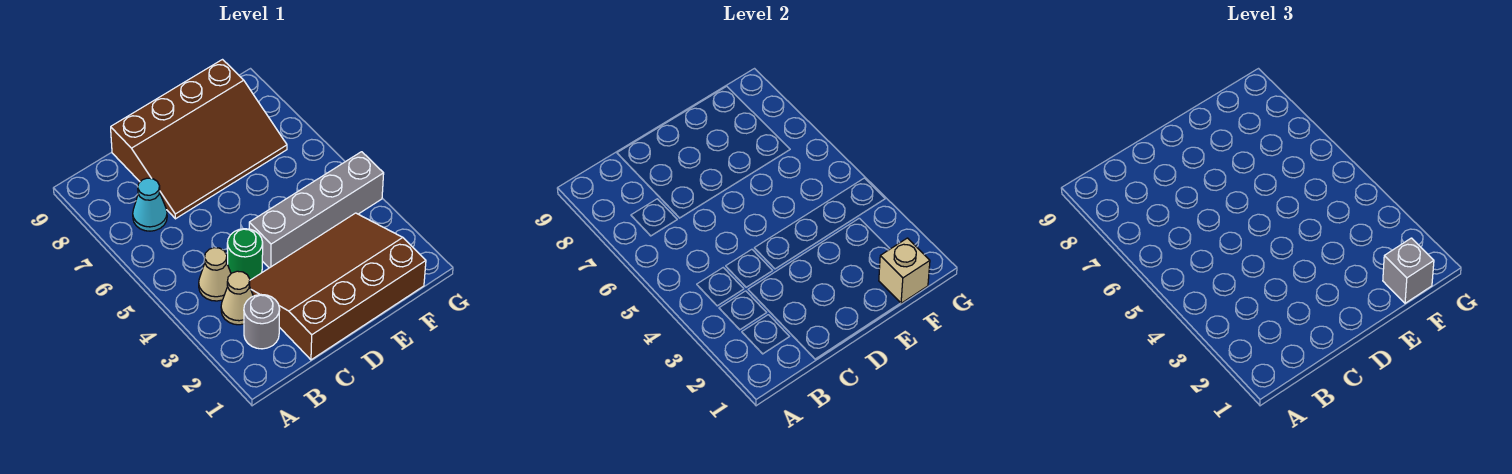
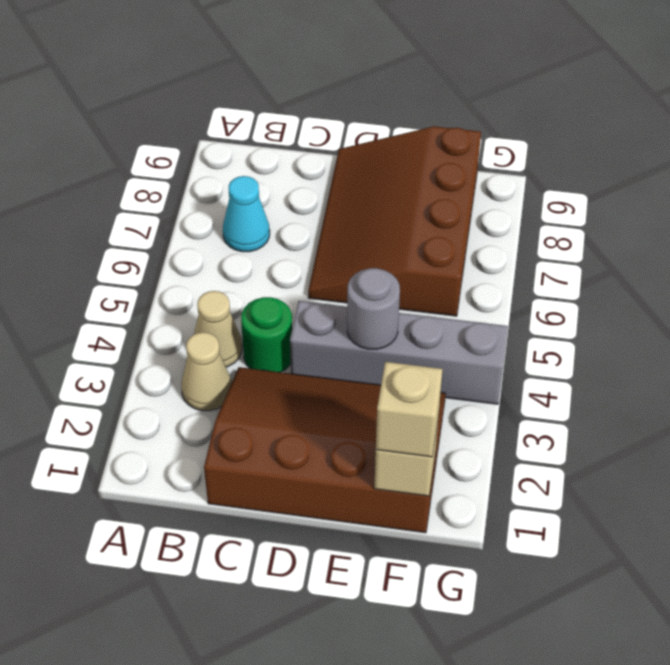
grey 1x1 round brick [244,295,280,349] -> grey 1x1 round brick moved to [347,268,400,349]
brown 3x4 slope [111,60,287,219] -> brown 3x4 slope turned to [308,126,481,316]
grey 1x1 brick [1383,238,1434,303] -> tan 1x1 brick [376,362,442,457]

